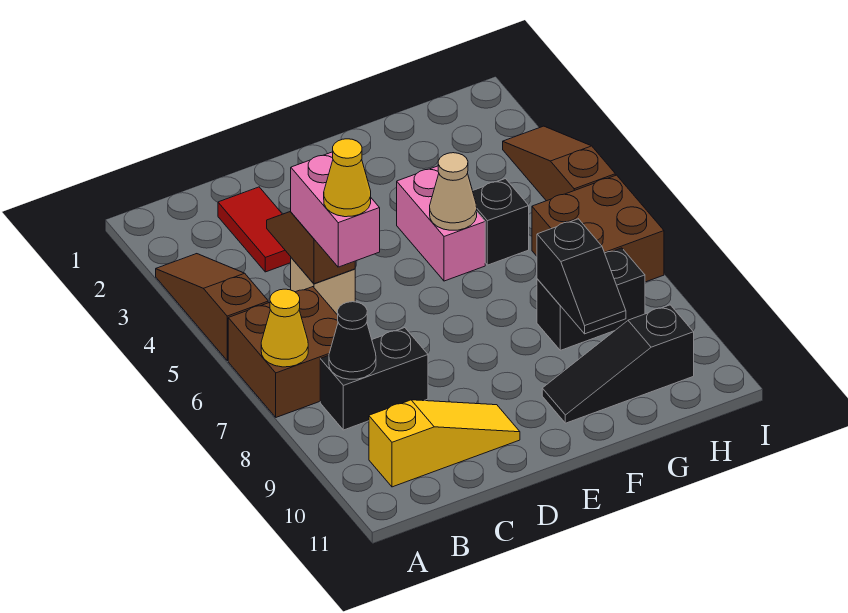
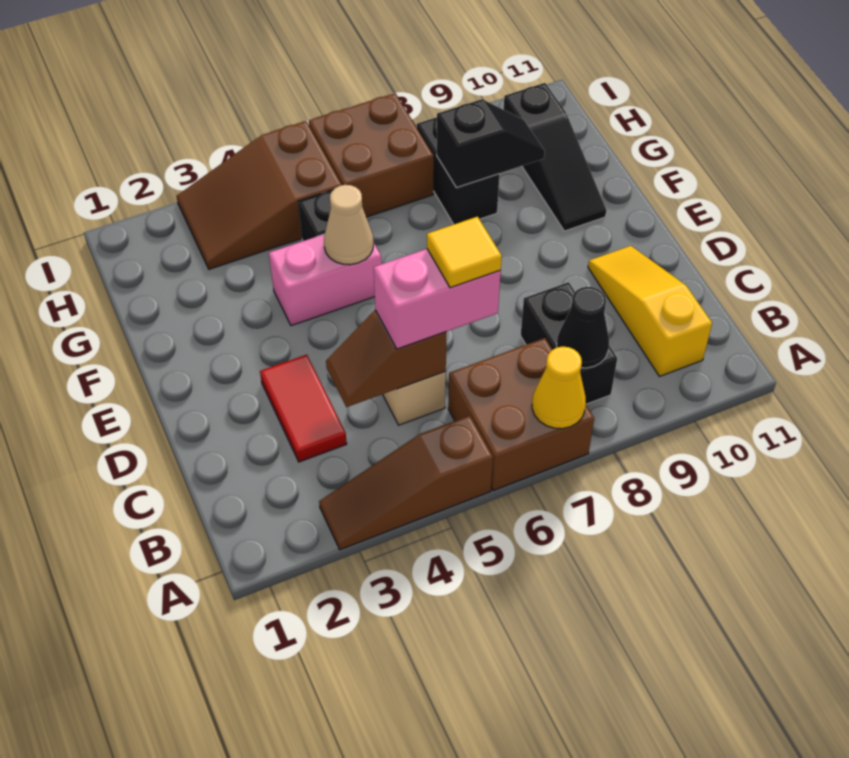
red 1x2 tile [218,187,291,272] -> red 1x2 tile turned to [260,355,347,462]
yellow 1x1 cone [324,139,371,217] -> yellow 1x1 tile [427,217,502,288]
brown 1x3 slope [503,126,615,201] -> brown 2x3 slope [176,121,342,269]

